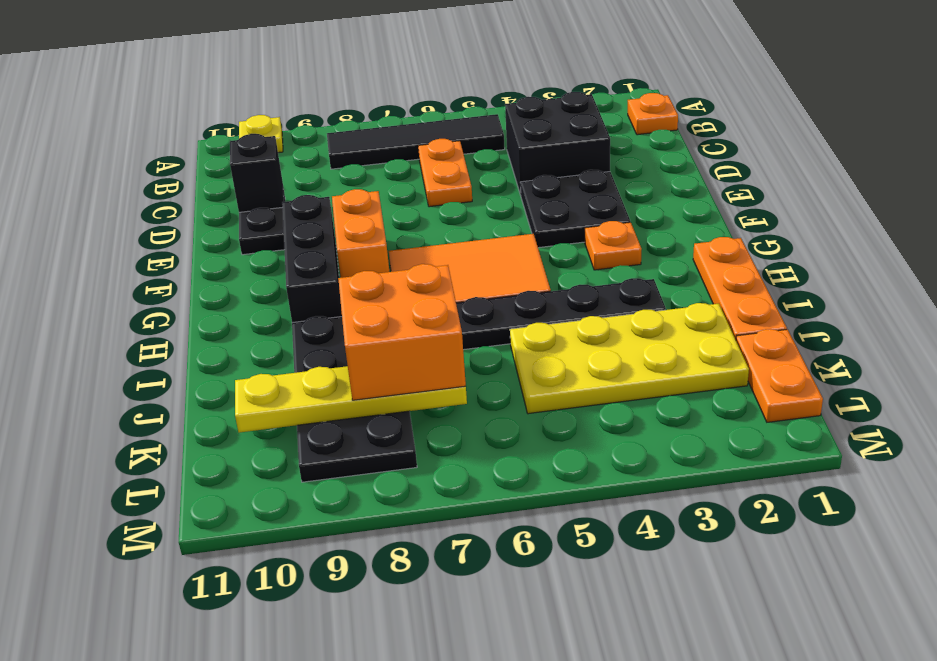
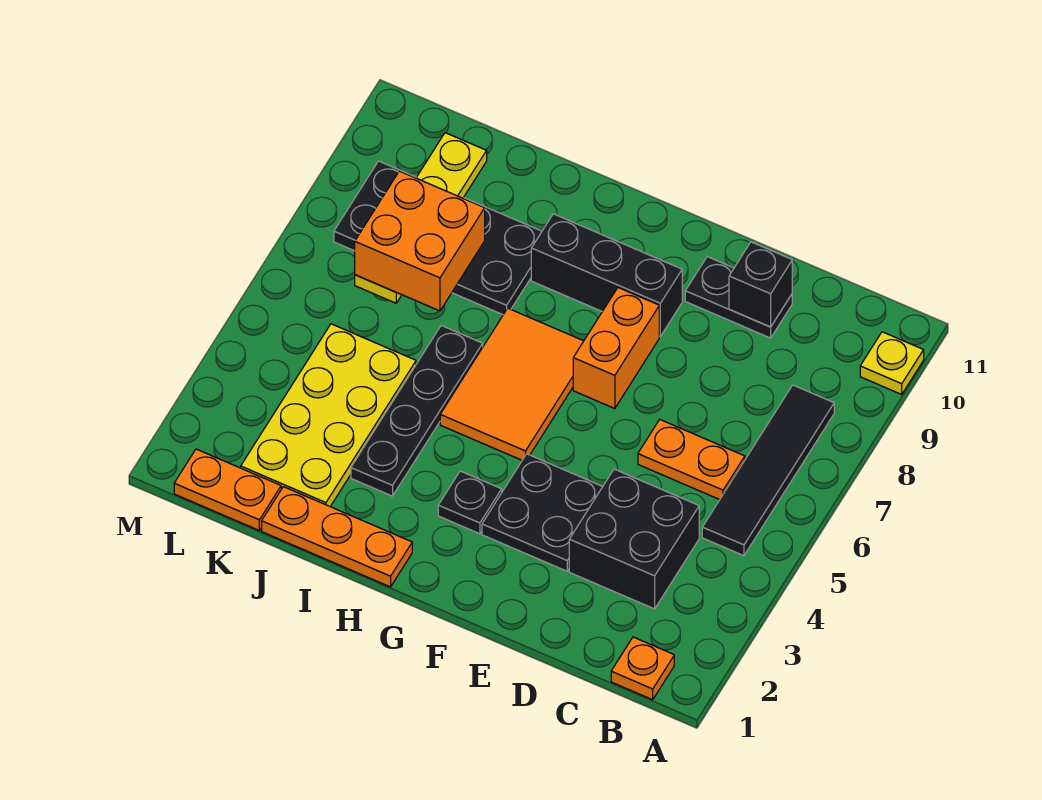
orange 1x2 brick [332,189,389,278] -> orange 1x2 brick turned to [573,288,659,409]
orange 1x1 plate [585,221,642,270] -> black 1x1 plate [438,471,502,534]

